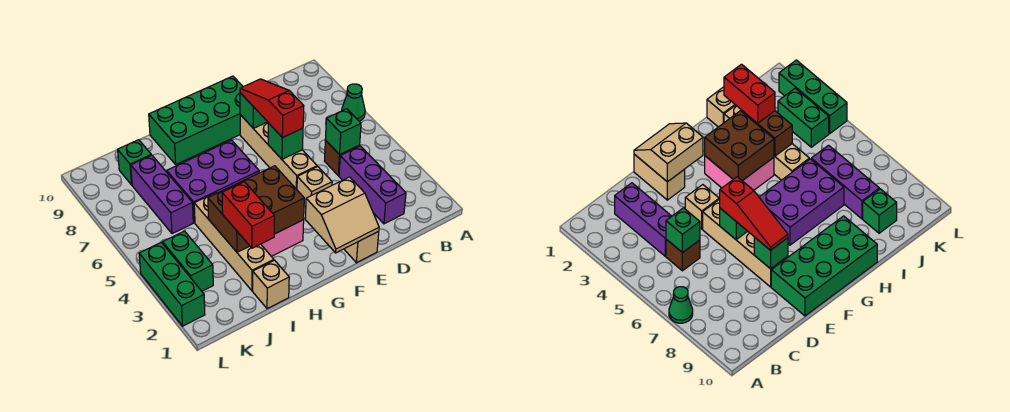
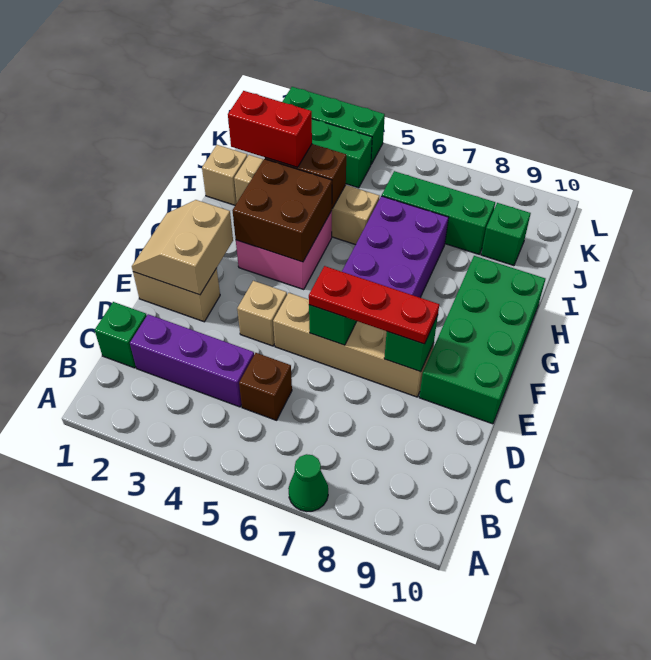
green 1x1 brick [325,109,361,155] -> green 1x1 brick moved to [95,302,147,368]
red 1x3 slope [240,79,304,138] -> red 1x3 plate [309,266,439,344]
purple 1x3 brick [131,155,193,234] -> green 1x3 brick [382,171,495,254]

